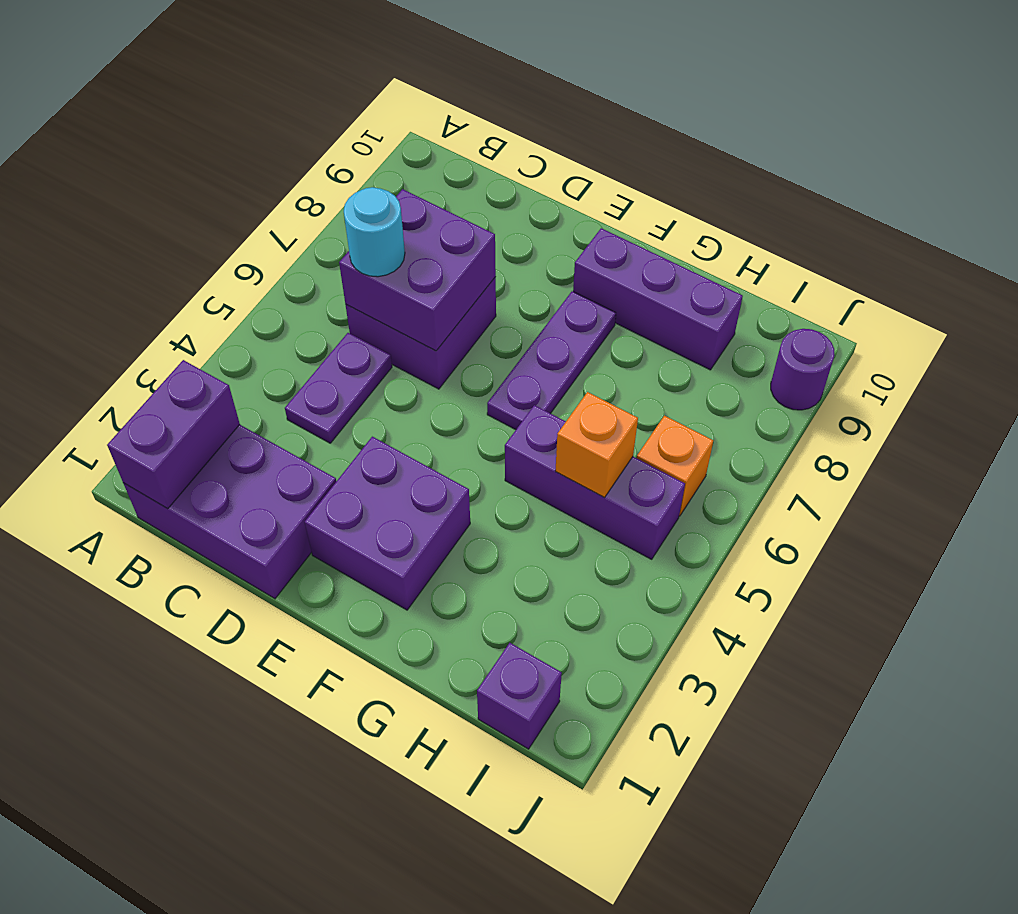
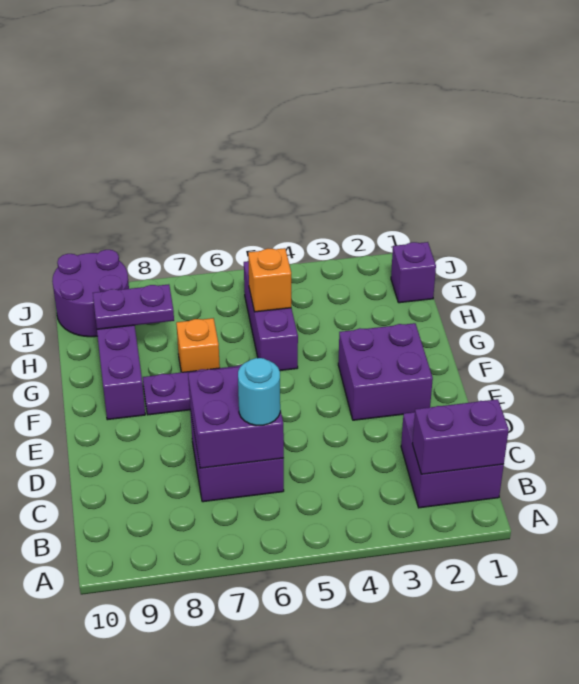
purple 2x3 brick [123,425,336,599] -> purple 2x2 brick [401,412,504,508]
purple 1x2 plate [285,333,392,443] -> purple 1x2 plate moved to [93,284,174,329]
orange 1x1 brick [637,415,713,516] -> orange 1x1 brick moved to [176,318,220,372]
purple 1x1 round brick [771,329,835,410] -> purple 2x2 round brick [52,250,129,337]

